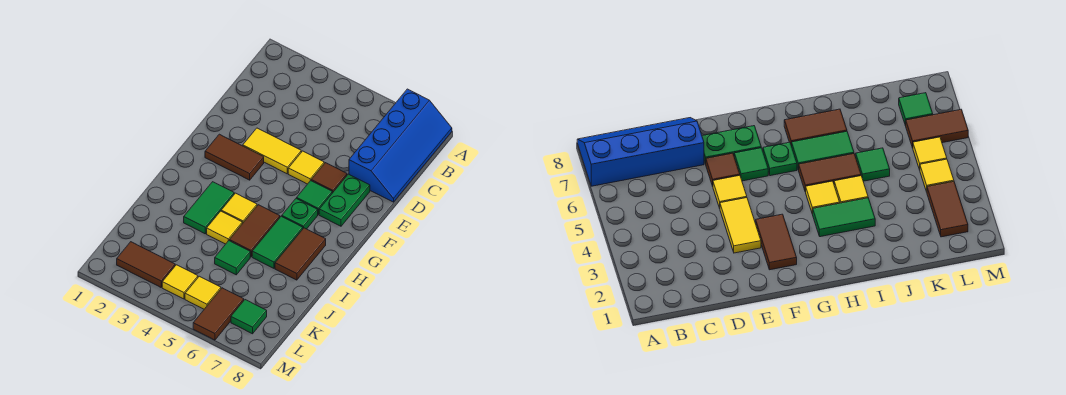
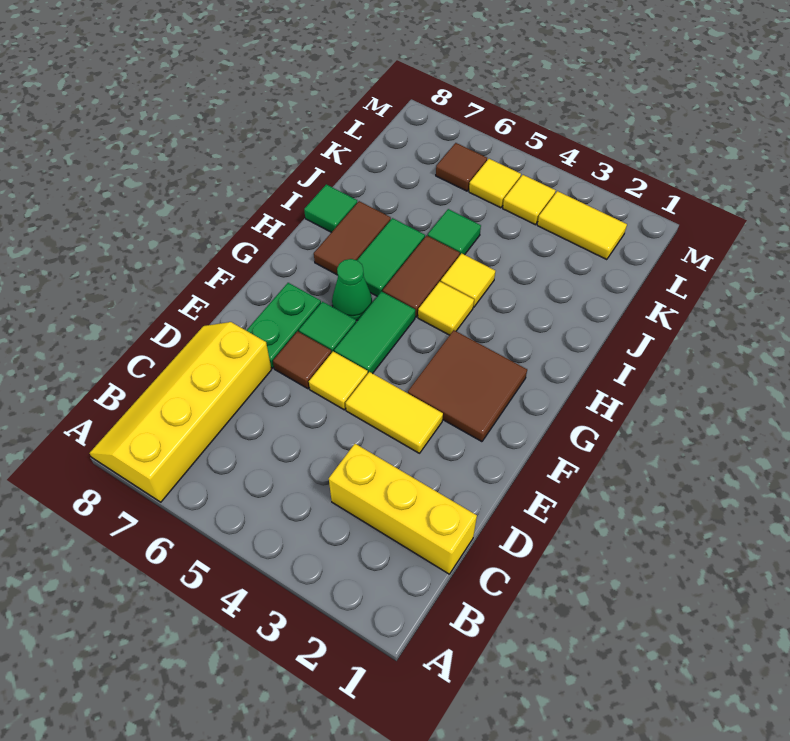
blue 2x4 slope [349,89,452,202] -> yellow 2x4 slope [90,322,271,502]
none -> yellow 1x3 brick [329,444,477,574]
brown 1x2 tile [205,134,264,180] -> brown 2x2 tile [408,330,527,442]
green 1x1 plate [282,198,318,229] -> green 1x1 cone [332,259,372,321]
green 1x2 tile [184,182,234,234] -> green 1x2 tile moved to [334,292,415,374]
brown 1x2 tile [117,242,175,287] -> yellow 1x2 tile [537,191,627,260]
brown 1x2 tile [193,288,244,340] -> brown 1x1 tile [436,143,487,191]
green 1x1 tile [231,300,267,334] -> green 1x1 tile moved to [304,184,357,232]

